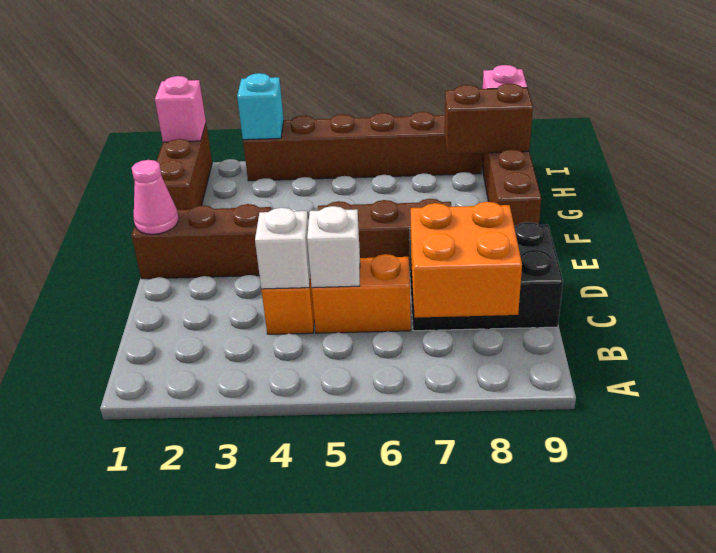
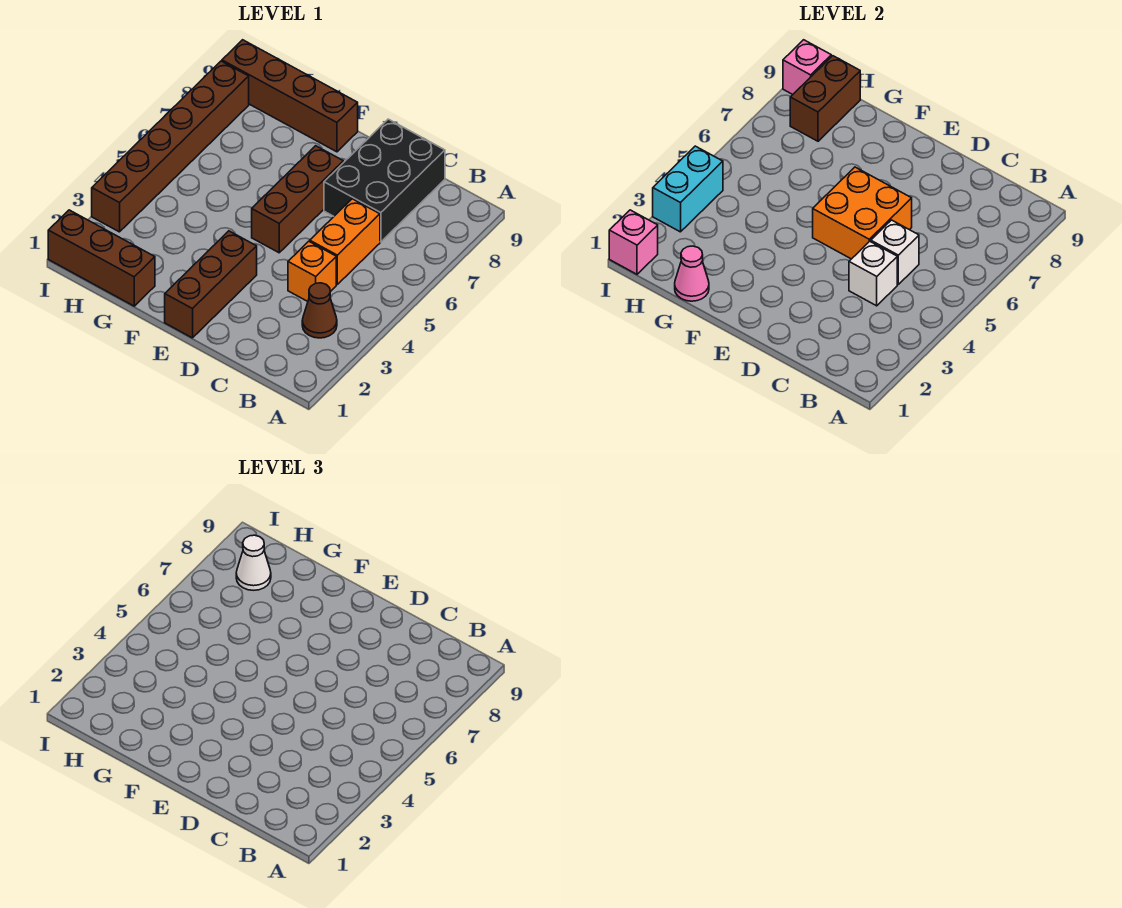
none -> brown 1x1 cone [302,283,337,338]
orange 2x2 brick [411,202,522,318] -> orange 2x2 brick moved to [813,167,912,259]
pink 1x1 cone [132,160,178,234] -> pink 1x1 cone moved to [675,246,709,301]
none -> white 1x1 cone [236,535,271,590]
cyan 1x1 brick [237,73,284,140] -> cyan 1x2 brick [653,146,723,232]

